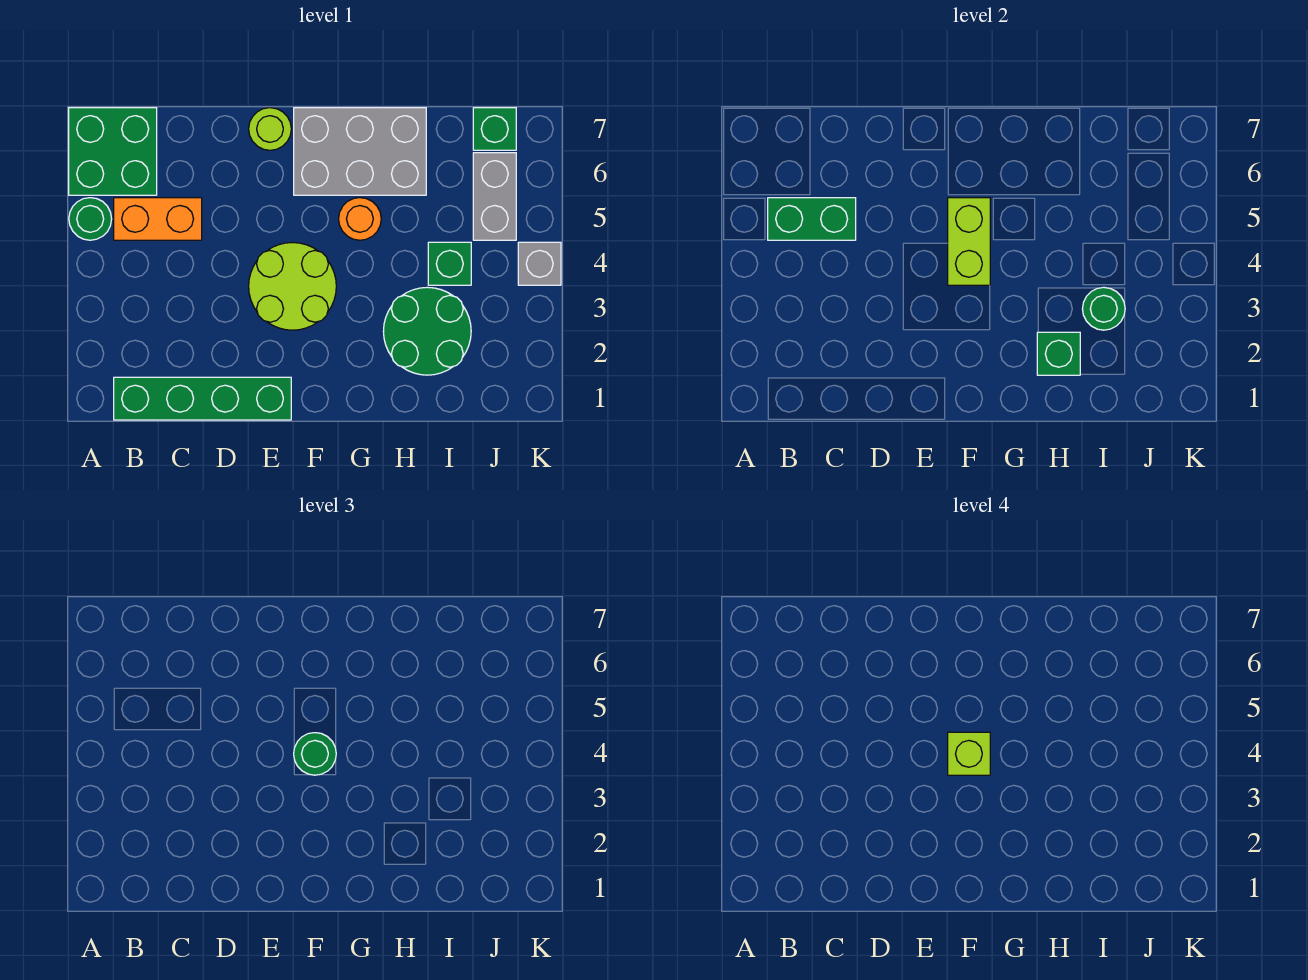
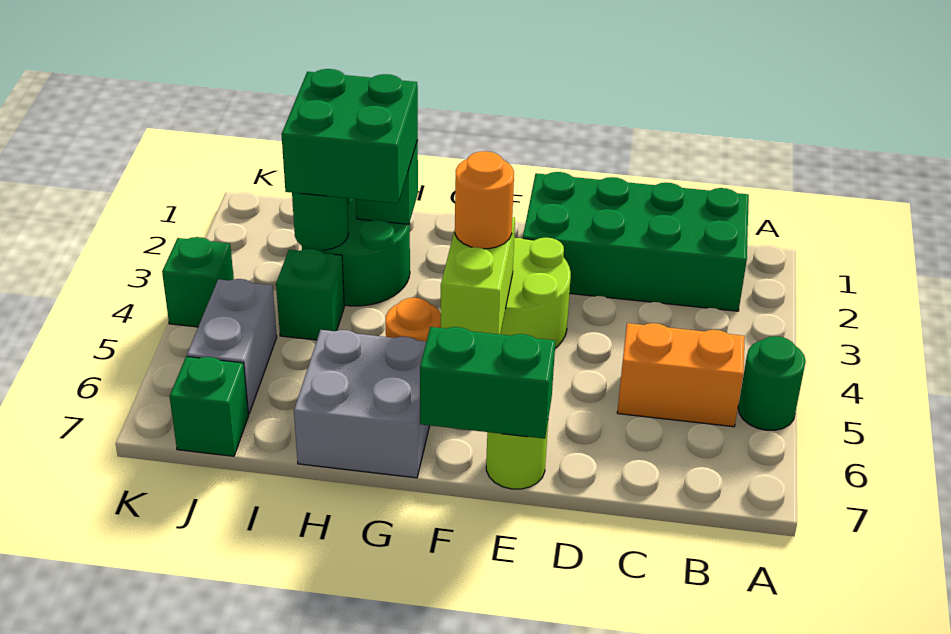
green 2x2 brick [69,108,157,195] -> green 2x2 brick moved to [281,69,418,203]
green 1x4 brick [114,377,291,420] -> green 2x4 brick [523,172,749,311]
green 1x2 brick [768,198,856,240] -> green 1x2 brick moved to [420,327,555,439]
green 1x1 round brick [294,733,336,775] -> orange 1x1 round brick [455,151,514,249]
lime 1x1 brick [948,732,990,775] -> none
grey 2x3 brick [294,108,426,195] -> grey 2x2 brick [294,330,430,478]
grey 1x1 brick [518,242,561,285] -> green 1x1 brick [162,237,234,327]

